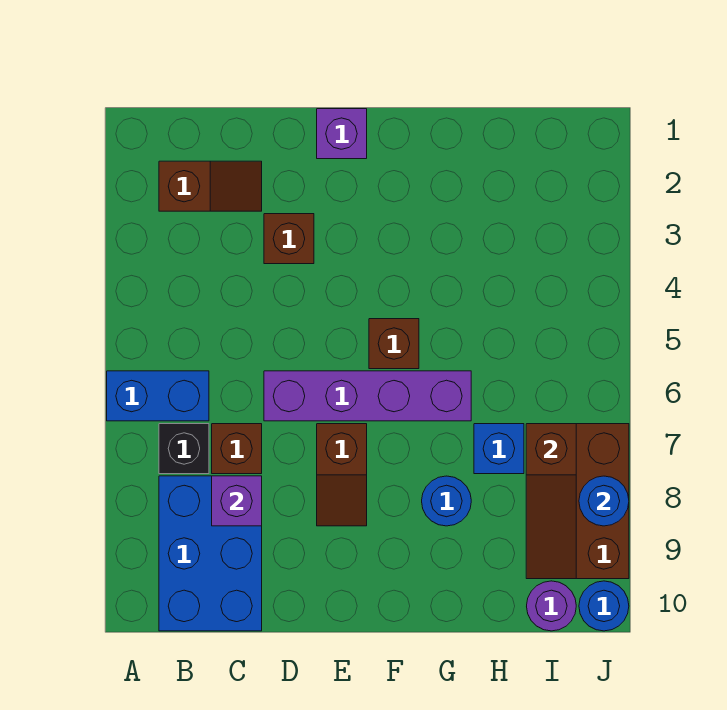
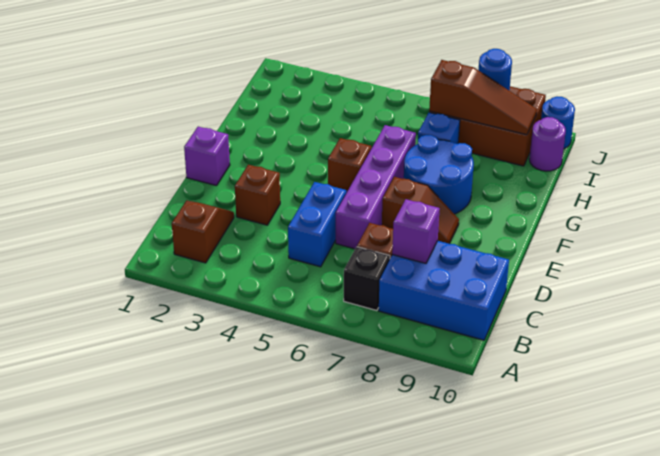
blue 1x2 brick [107,371,209,421] -> blue 1x2 brick moved to [288,182,346,267]
blue 1x1 round brick [422,476,471,526] -> blue 2x2 round brick [404,135,474,214]

